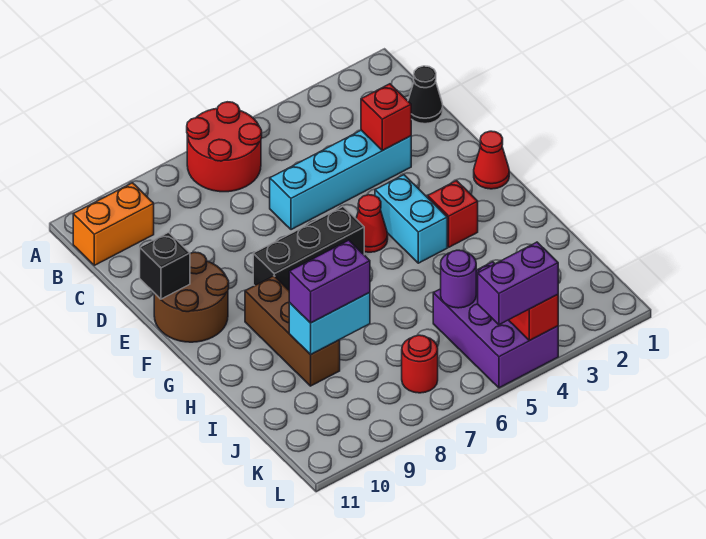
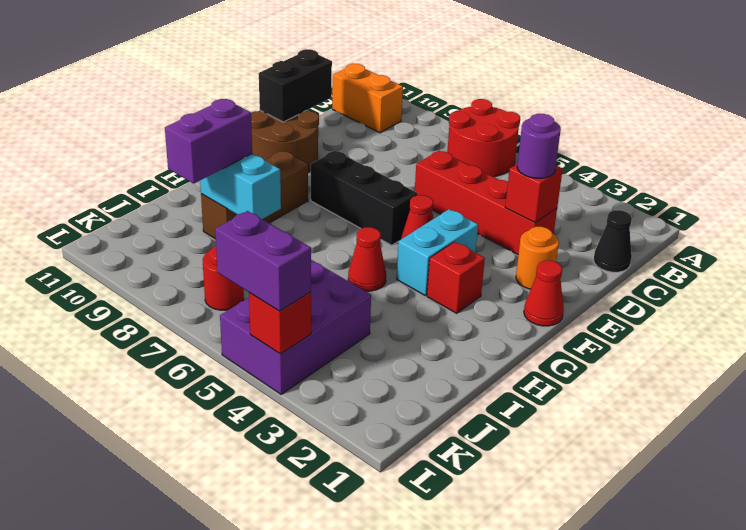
cyan 1x4 brick [270,130,411,230] -> red 1x4 brick [415,151,557,254]
none -> orange 1x1 round brick [516,227,559,289]
black 1x1 brick [140,232,190,299] -> black 1x2 brick [259,49,332,122]
none -> red 1x1 cone [348,227,386,291]
purple 1x2 brick [289,240,370,323] -> purple 1x2 brick turned to [165,99,252,183]
purple 1x1 round brick [441,250,476,308] -> purple 1x1 round brick moved to [517,114,561,178]

